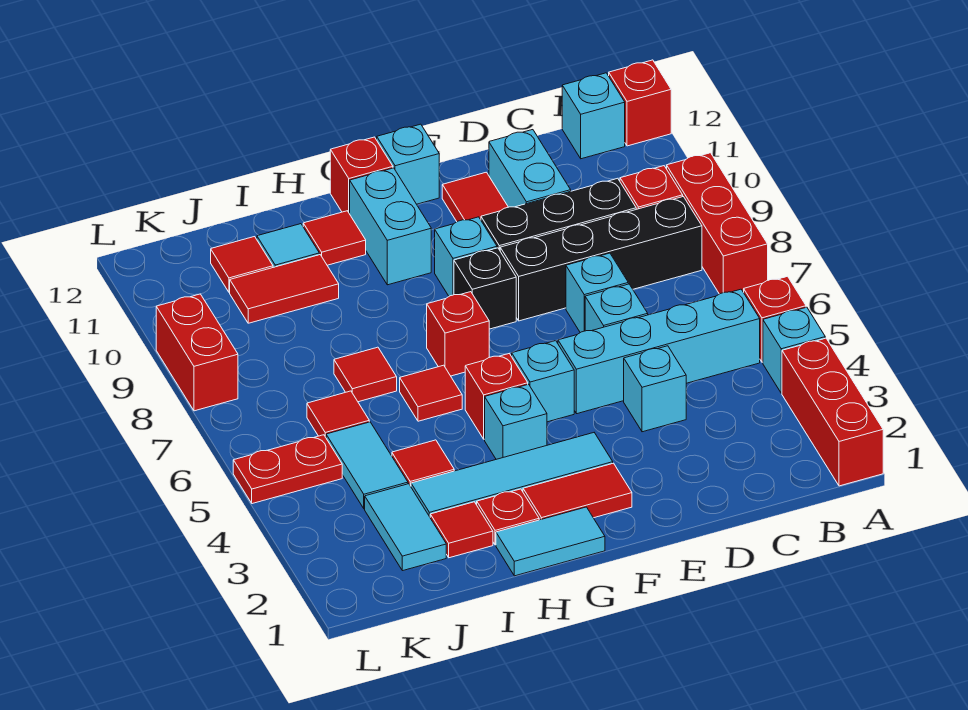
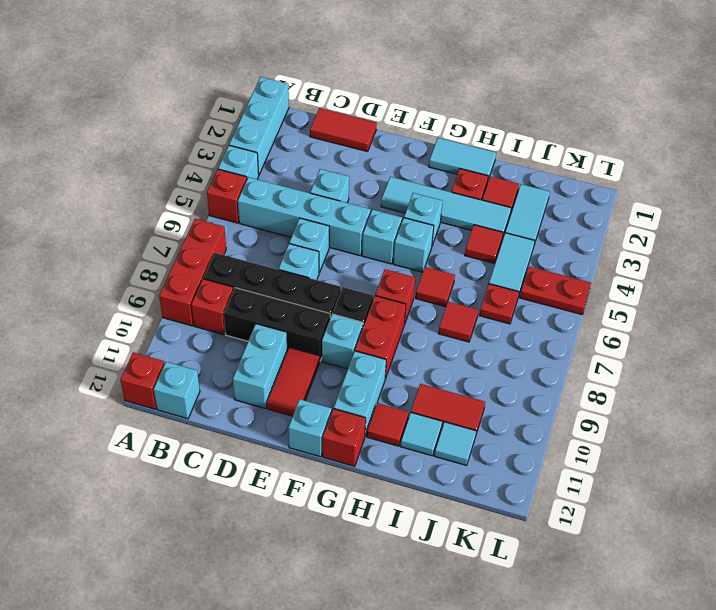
red 1x3 brick [782,338,883,486] -> cyan 1x3 brick [229,77,289,175]
red 1x2 tile [523,463,632,520] -> red 1x2 tile moved to [310,108,377,152]
red 1x1 brick [465,353,528,439] -> cyan 1x1 brick [393,218,434,272]
red 1x1 tile [307,391,369,437] -> red 1x1 plate [479,284,519,324]
red 1x1 tile [211,237,273,292] -> cyan 1x1 tile [434,422,476,465]
red 1x2 brick [156,294,238,411] -> red 1x2 brick moved to [355,296,406,379]

